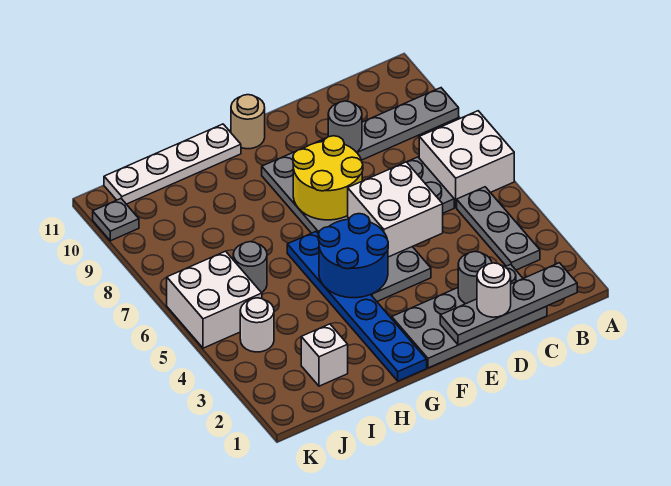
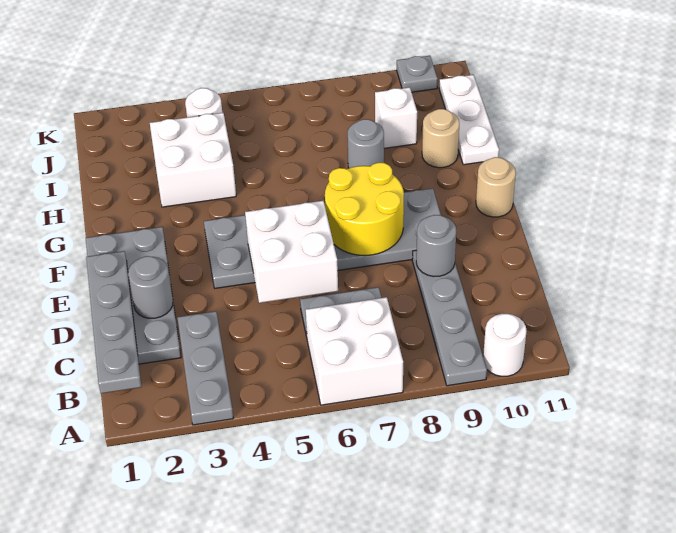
grey 1x3 plate [457,187,540,270] -> grey 1x3 plate turned to [177,311,233,425]
white 1x1 round brick [477,263,511,317] -> white 1x1 round brick moved to [483,314,527,376]
blue 2x2 round brick [318,214,388,298] -> none
blue 1x6 plate [287,232,427,381] -> none
white 1x4 plate [104,124,241,204] -> white 1x3 plate [439,75,499,165]
none -> tan 1x1 round brick [422,109,459,168]
white 1x1 brick [301,324,348,386] -> white 1x1 brick moved to [375,87,417,148]
grey 1x1 round brick [233,242,267,293] -> grey 1x1 round brick moved to [347,119,384,168]
white 2x2 brick [167,251,262,348] -> white 2x2 brick moved to [150,113,236,207]

